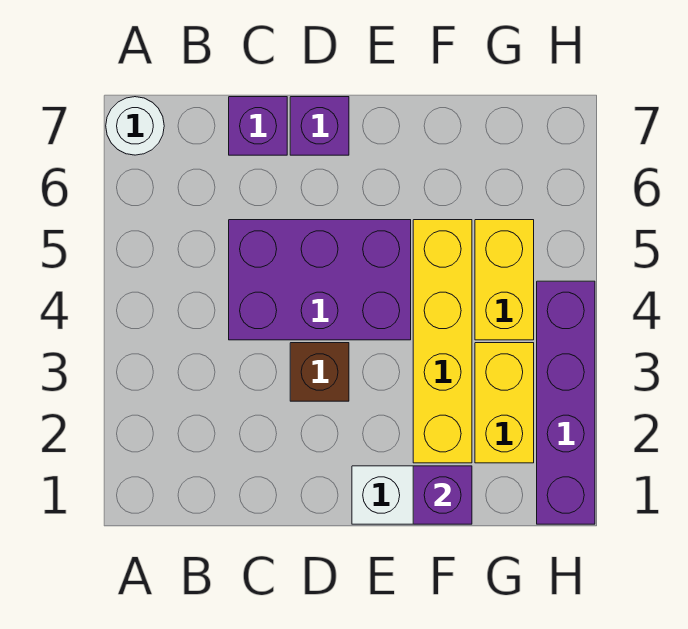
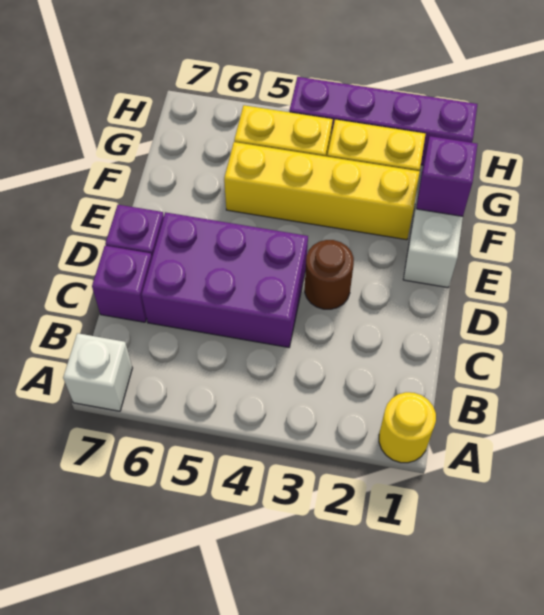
none -> yellow 1x1 round brick [379,392,436,463]
white 1x1 round brick [106,97,164,155] -> white 1x1 brick [63,333,132,411]
purple 2x3 brick [229,220,411,340] -> purple 2x3 brick turned to [142,212,308,347]
brown 1x1 brick [290,343,349,401] -> brown 1x1 round brick [305,240,354,309]

